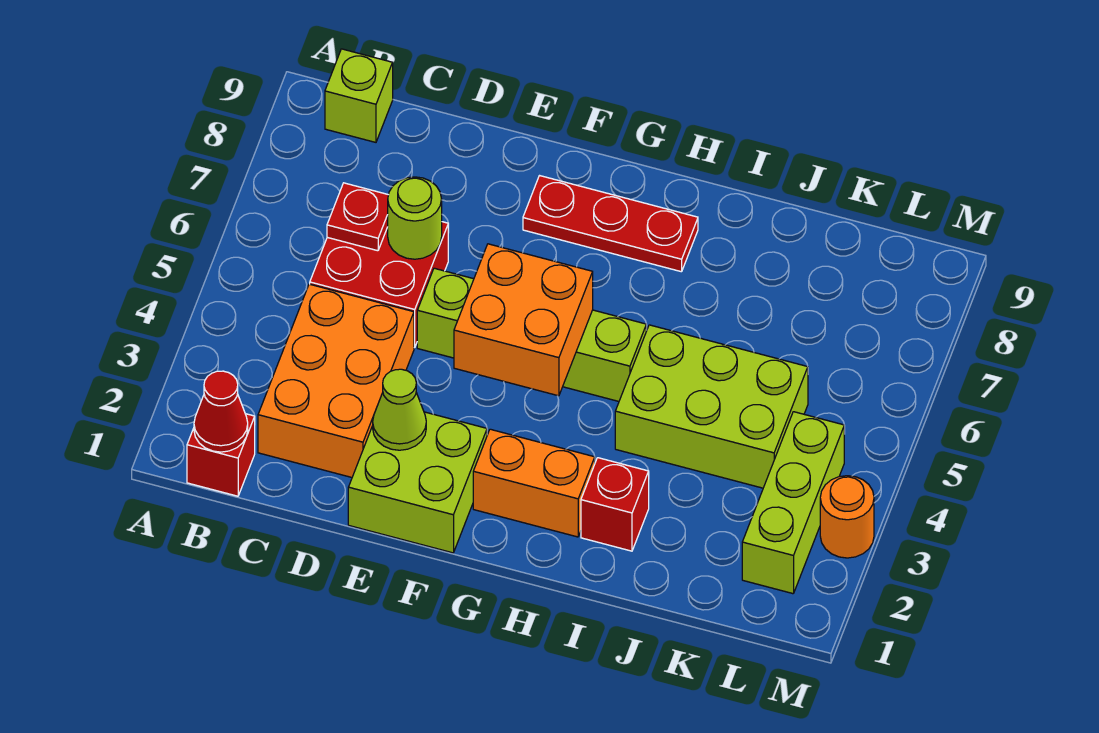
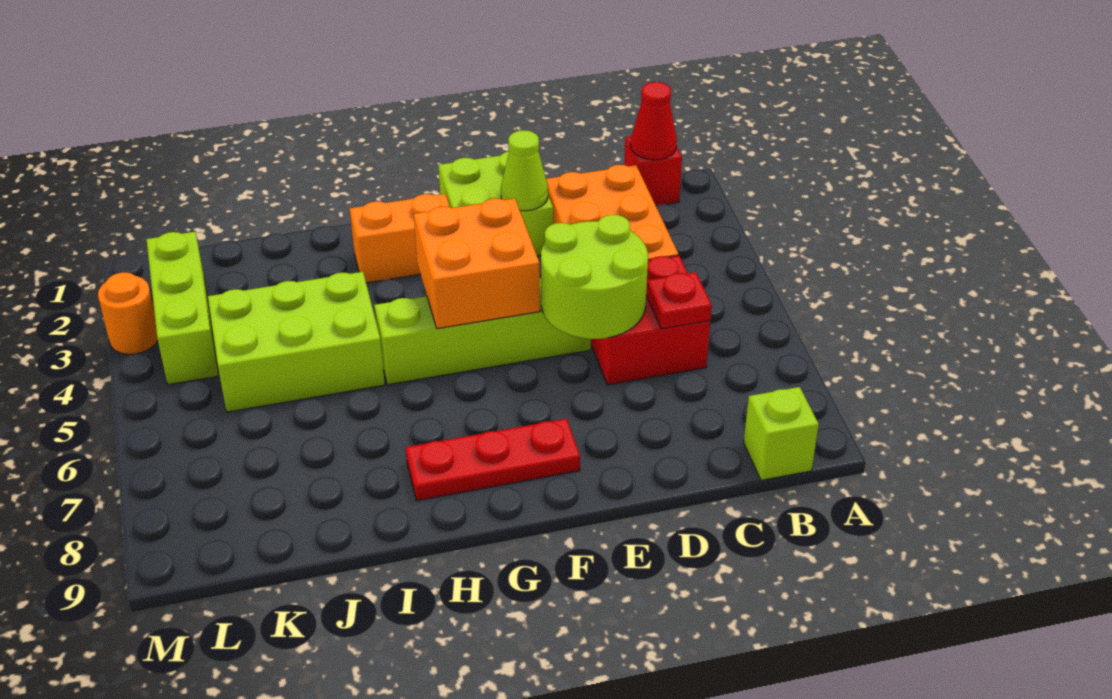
lime 1x1 round brick [388,177,442,259] -> lime 2x2 round brick [541,215,648,339]
red 1x1 brick [581,458,649,551] -> none

